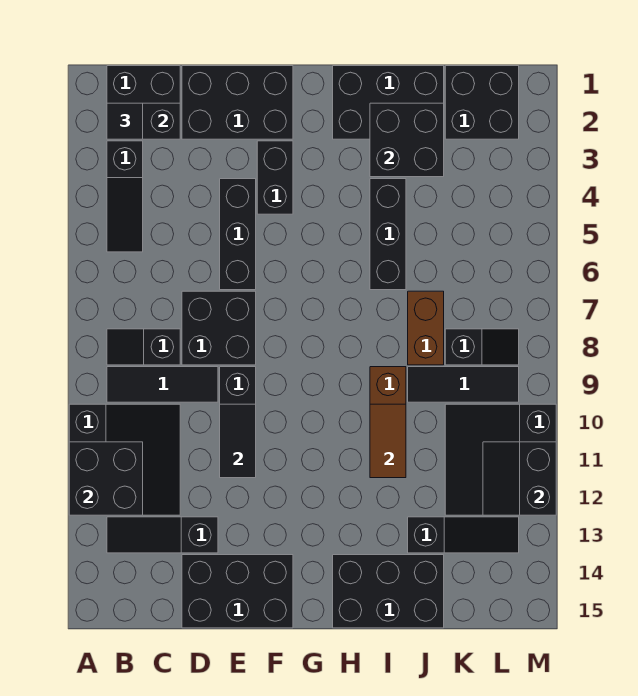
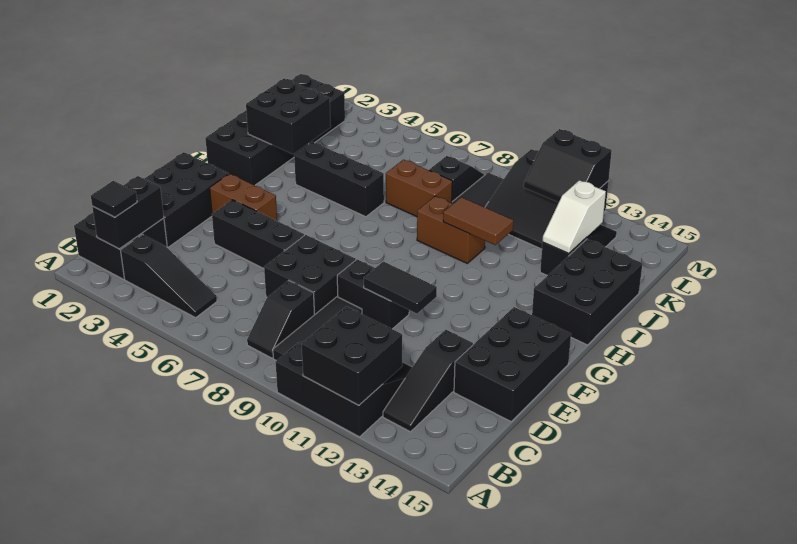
black 1x2 brick [257,141,293,214] -> brown 1x2 brick [210,174,277,221]
none -> white 1x2 slope [542,180,606,254]

